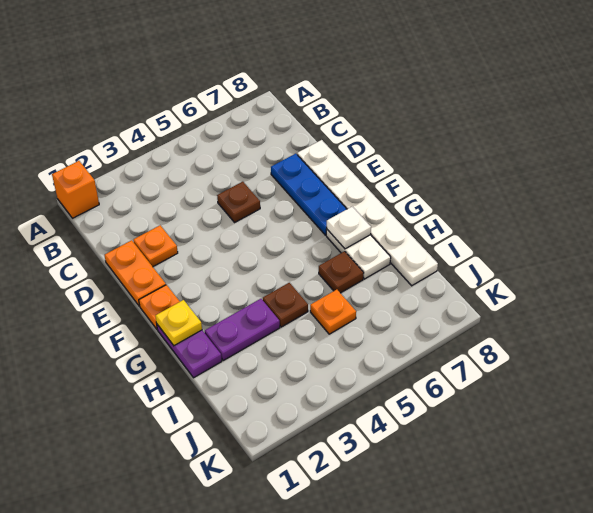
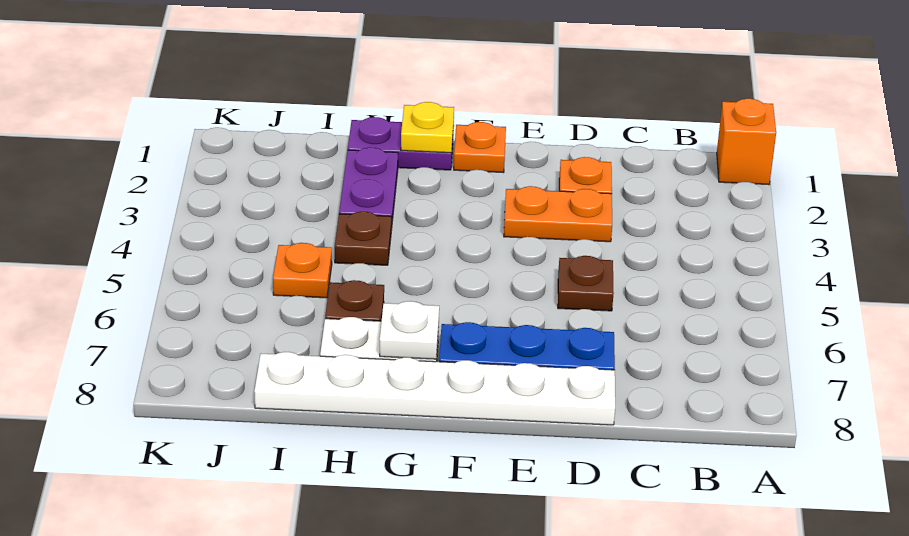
orange 1x2 plate [104,240,166,306] -> orange 1x2 plate moved to [504,186,612,242]

